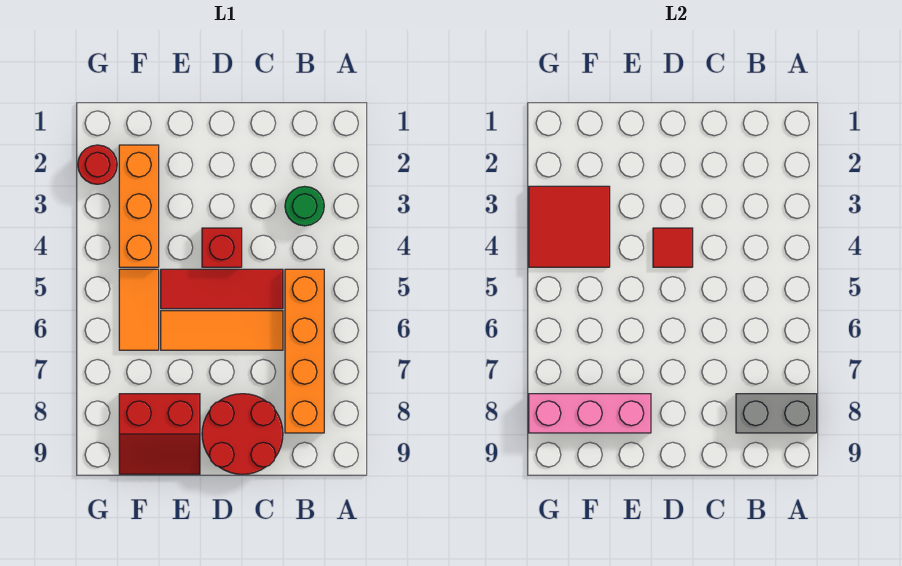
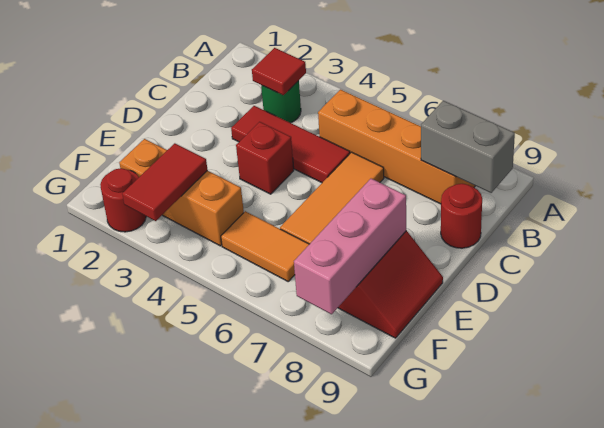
grey 1x2 brick [736,394,817,433] -> grey 1x2 brick turned to [421,101,515,193]
red 1x3 tile [161,269,283,309] -> red 1x3 tile turned to [231,106,350,183]
red 2x2 round brick [202,394,283,474] -> red 1x1 round brick [441,184,482,248]
red 1x1 tile [653,228,693,267] -> red 1x1 tile moved to [252,48,306,95]
red 2x2 tile [529,186,610,267] -> red 1x2 tile [122,143,208,221]

